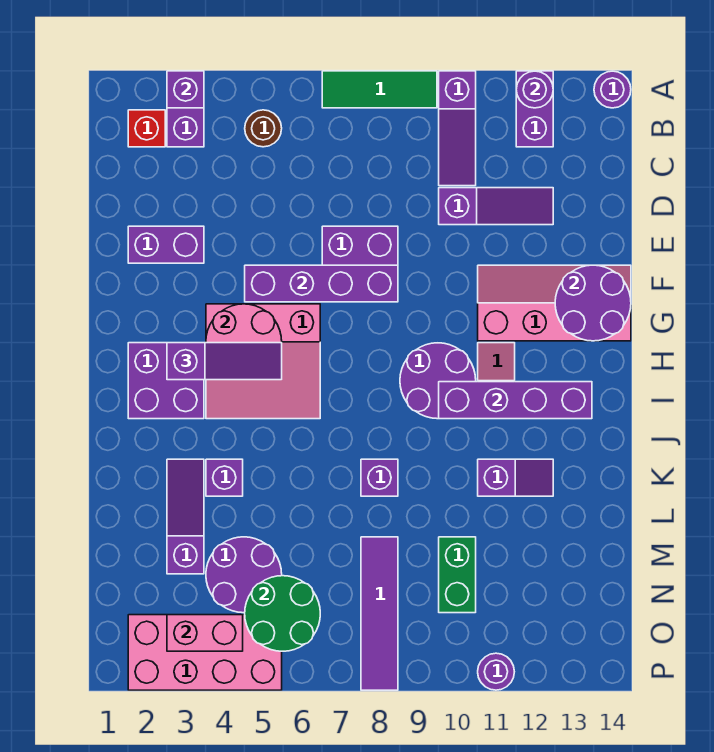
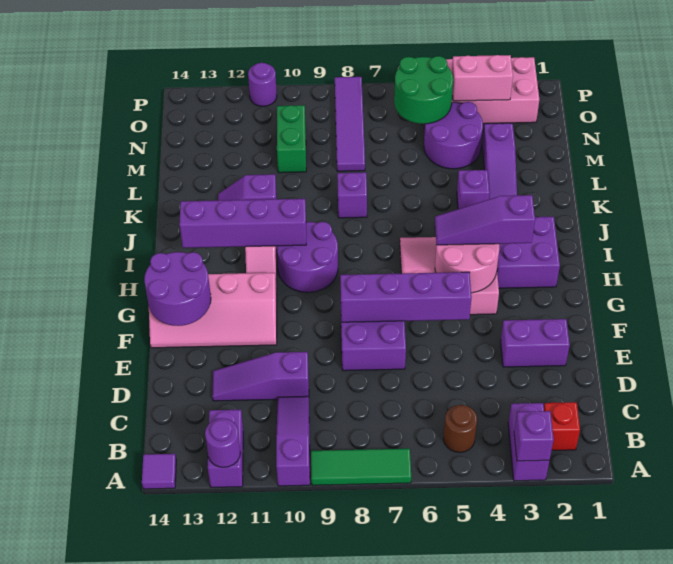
purple 1x1 round brick [594,71,631,108] -> purple 1x1 tile [142,454,176,489]

